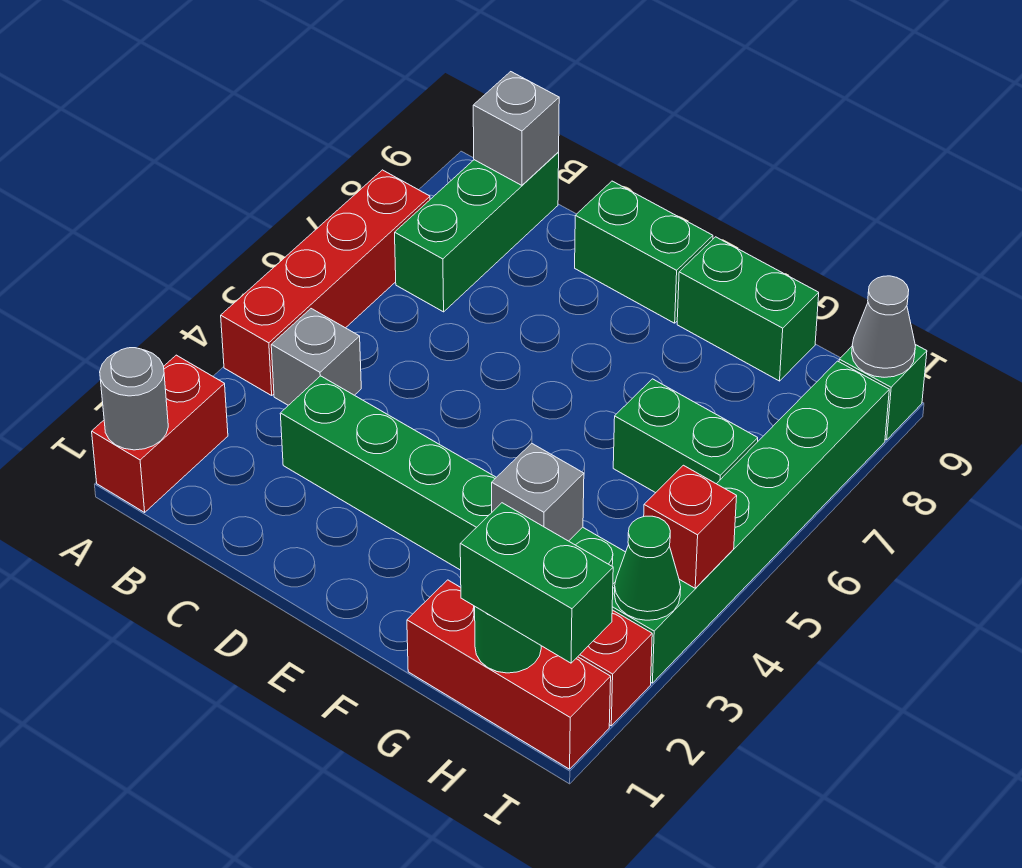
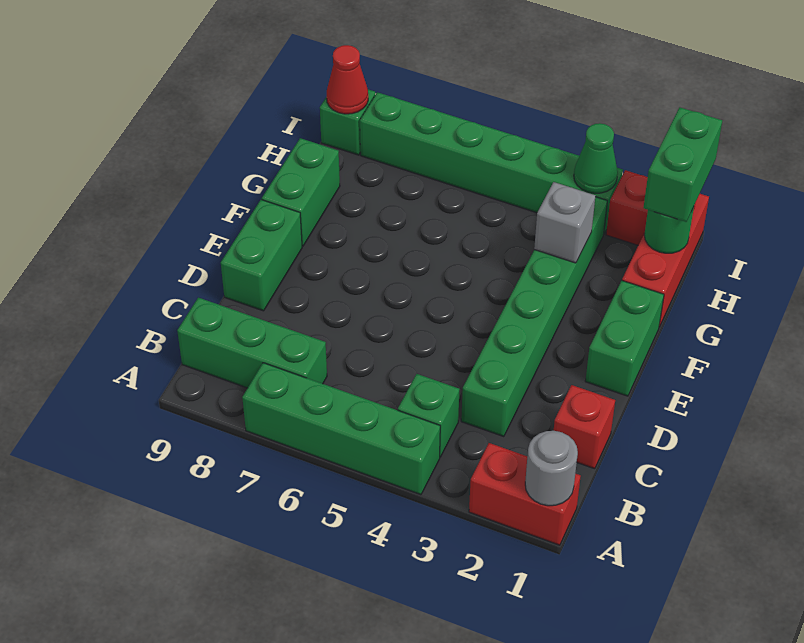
red 1x4 brick [221,170,430,395] -> green 1x4 brick [242,363,440,495]
grey 1x1 brick [271,309,361,405] -> green 1x1 brick [398,374,460,457]
grey 1x1 brick [473,72,559,185] -> none
green 1x2 brick [613,379,758,493] -> green 1x2 brick moved to [585,281,664,396]
red 1x1 brick [644,465,737,588] -> red 1x1 brick moved to [554,385,615,469]
grey 1x1 cone [852,276,915,377] -> red 1x1 cone [327,45,368,114]

